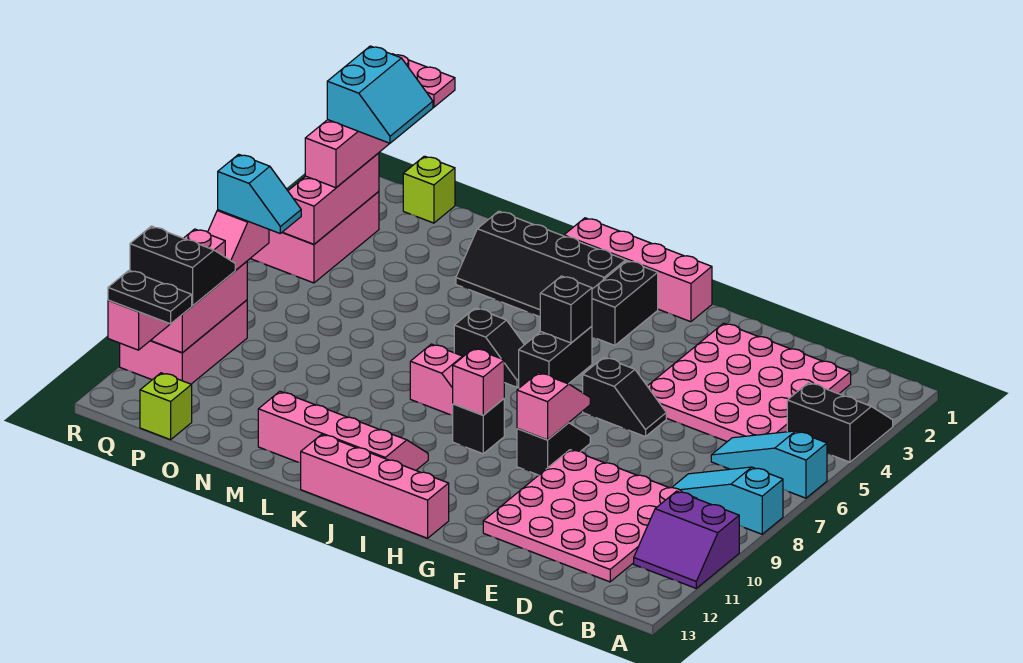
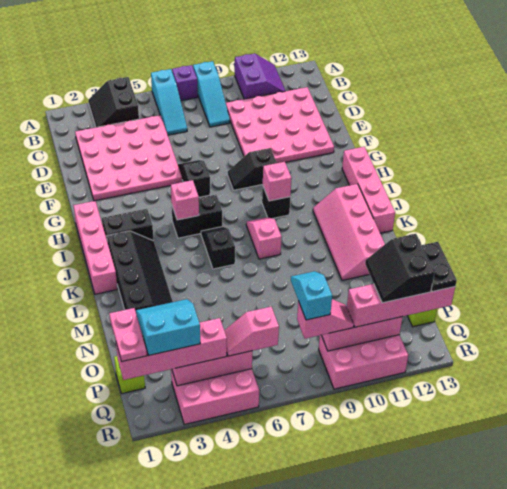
none -> purple 1x1 brick [172,65,198,101]
pink 1x2 slope [517,373,590,440] -> pink 1x2 slope moved to [224,307,279,356]
black 1x1 brick [540,276,592,343] -> pink 1x1 brick [171,180,199,220]

